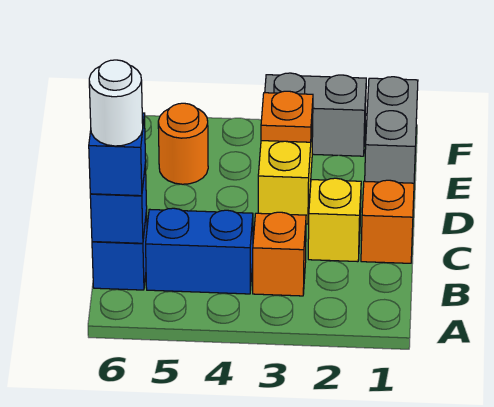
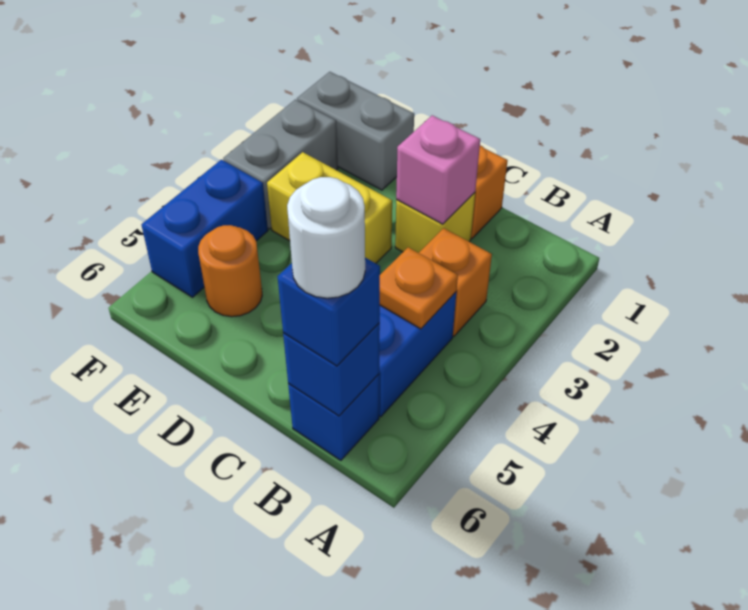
none -> pink 1x1 brick [396,115,480,224]
orange 1x1 plate [261,91,313,142] -> orange 1x1 plate moved to [380,247,458,329]
none -> blue 1x2 brick [142,160,268,297]

